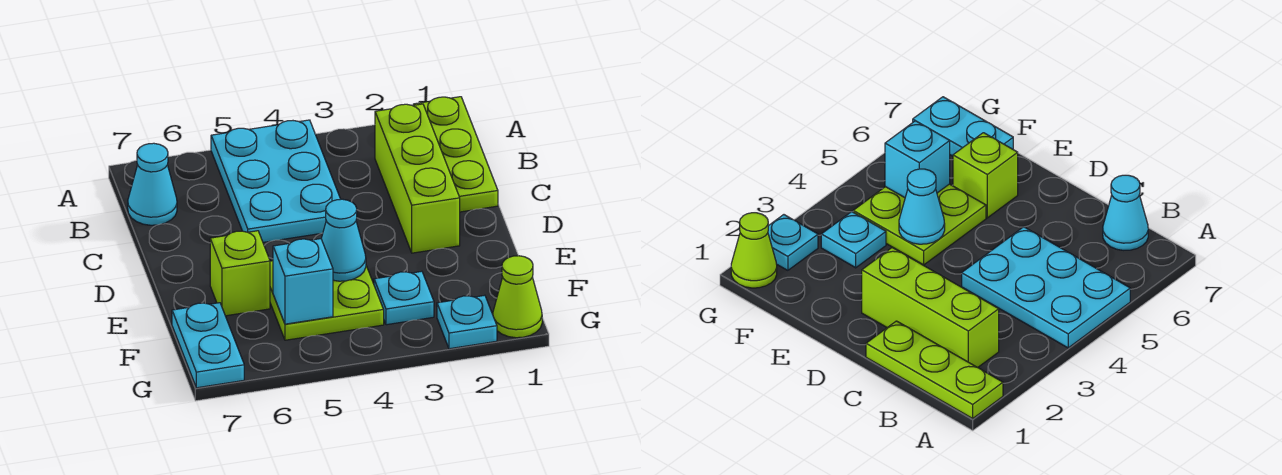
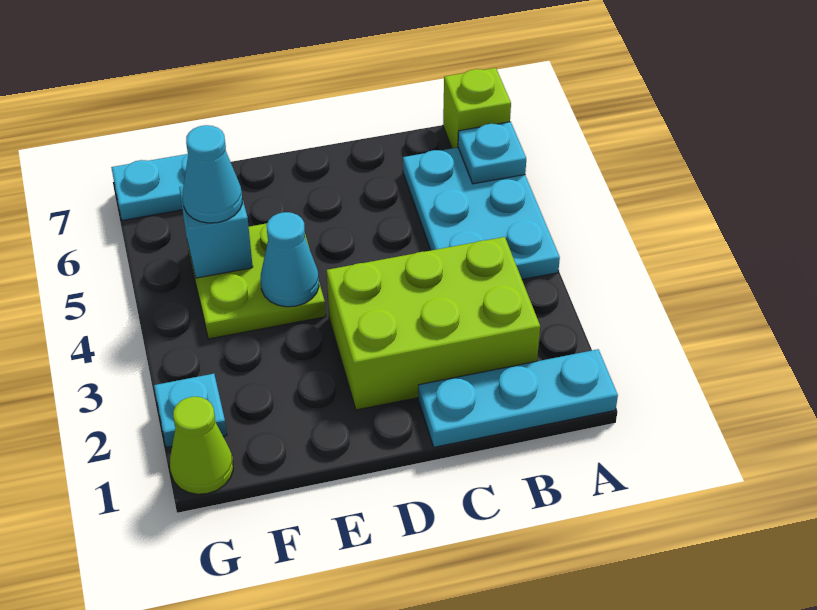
lime 1x3 plate [413,97,498,212] -> cyan 1x3 plate [418,349,618,447]
cyan 2x3 plate [211,120,341,242] -> cyan 2x3 plate turned to [403,147,560,280]
lime 1x3 brick [375,104,460,253] -> lime 2x3 brick [327,237,540,410]
cyan 1x1 cone [128,143,177,225] -> cyan 1x1 cone moved to [183,125,242,223]
lime 1x1 brick [210,231,270,316] -> lime 1x1 brick moved to [443,68,511,148]
cyan 1x1 plate [374,271,434,325] -> cyan 1x1 plate moved to [458,122,526,184]

